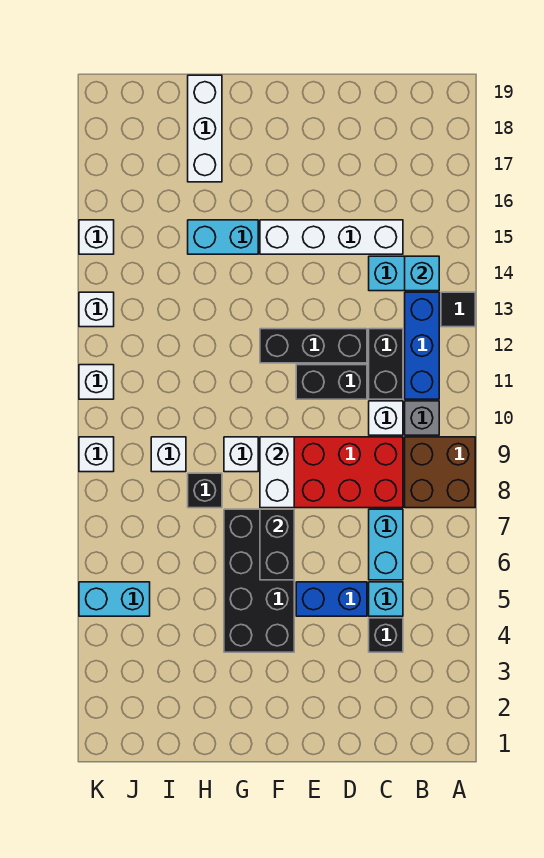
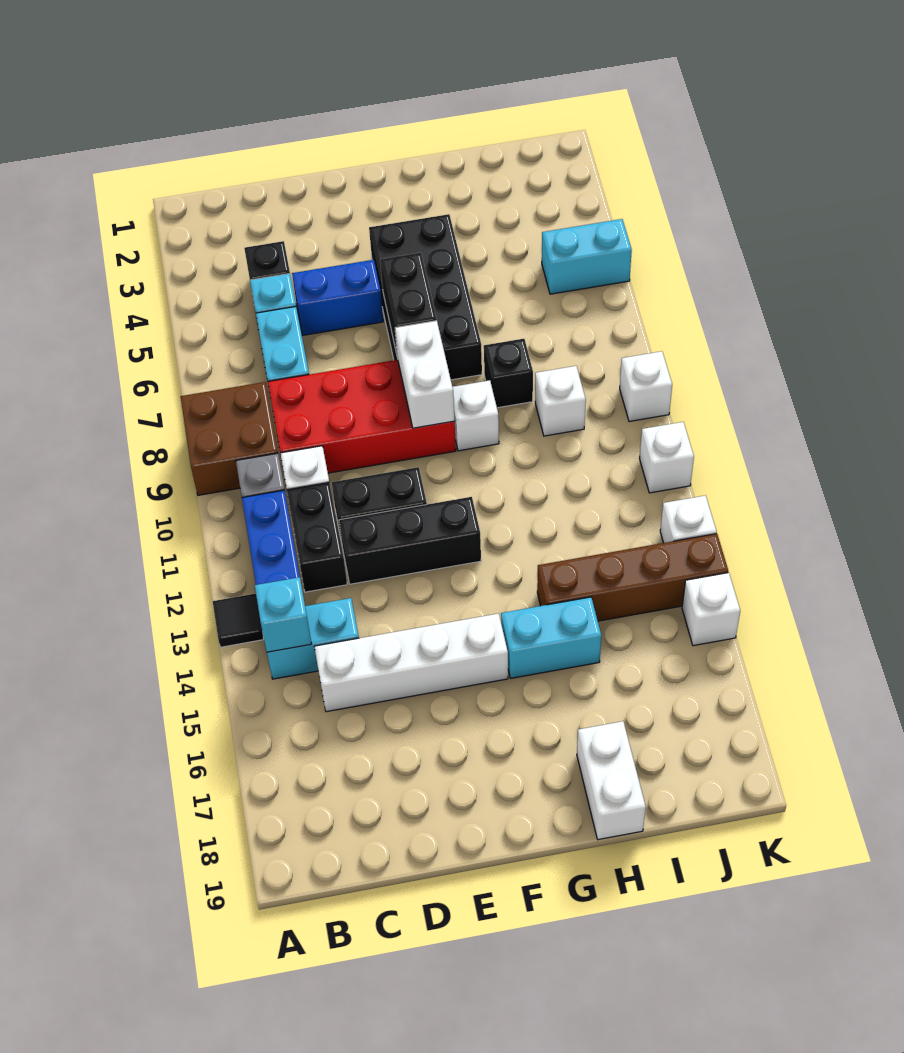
none -> brown 1x4 brick [537,534,728,621]
white 1x3 brick [188,75,222,182] -> white 1x2 brick [577,721,646,840]

